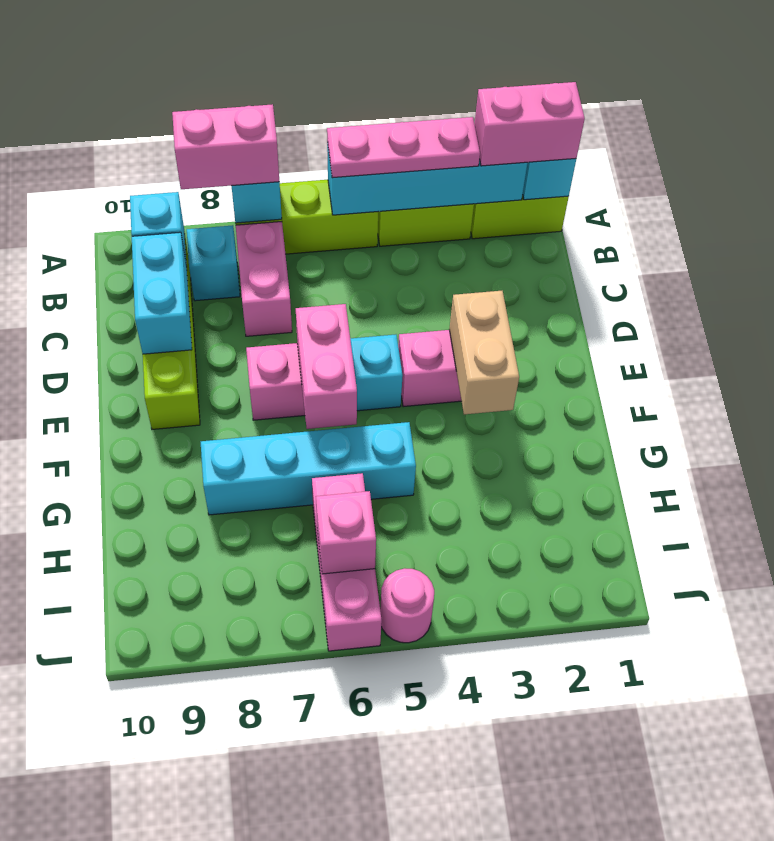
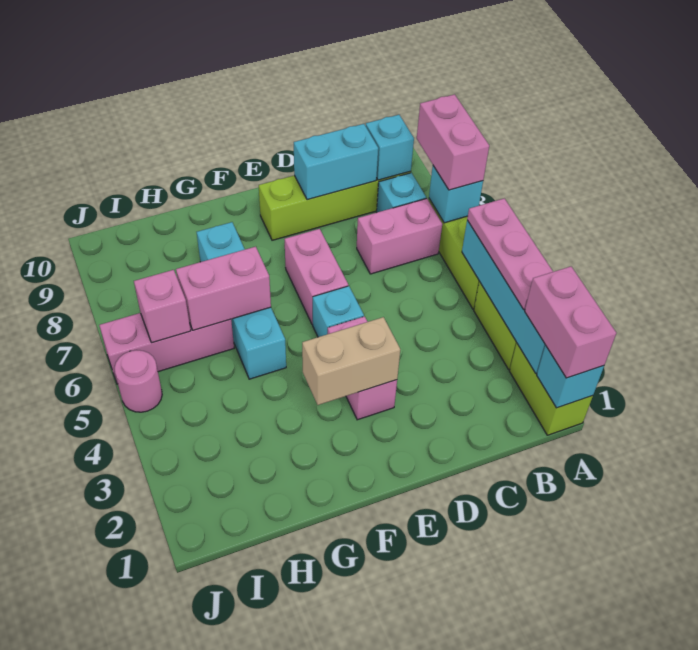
pink 1x2 brick [296,304,357,429] -> pink 1x2 brick moved to [176,247,271,330]

